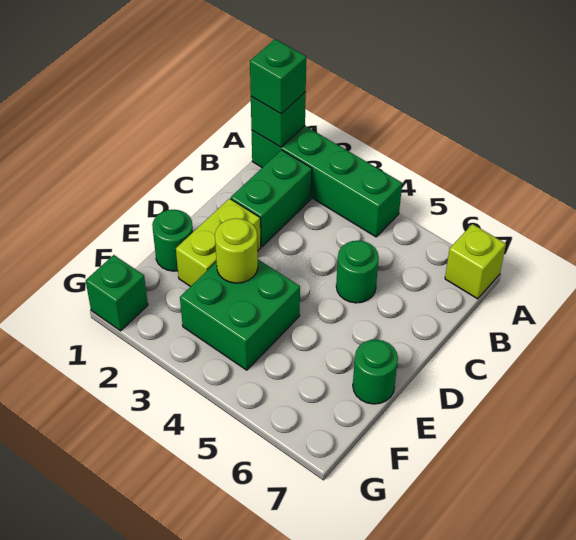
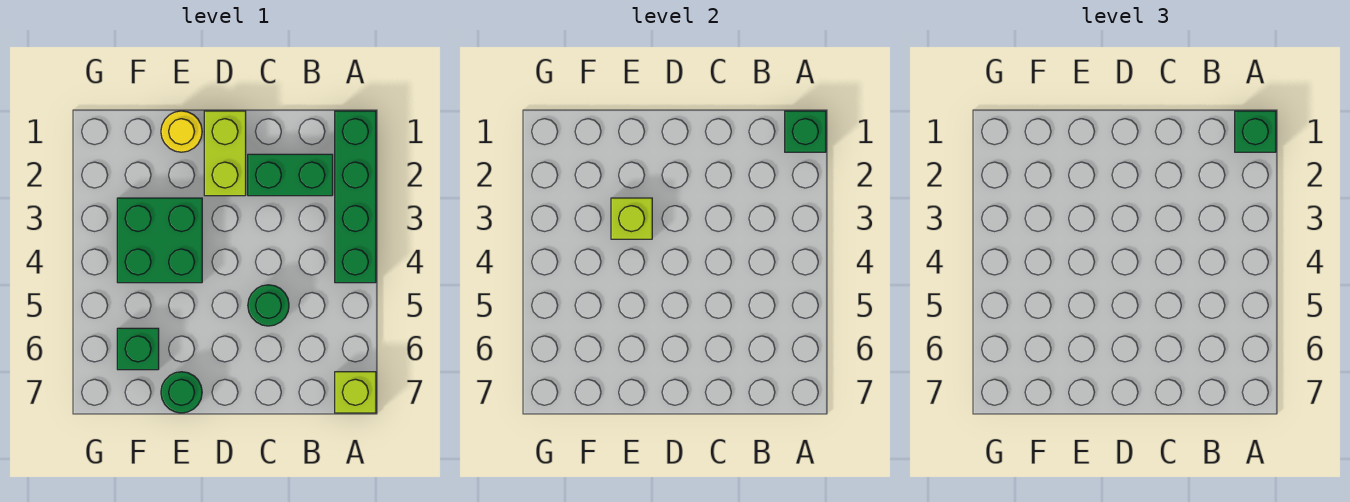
lime 1x2 brick [176,199,261,287] -> lime 1x2 brick turned to [204,111,246,196]
green 1x1 round brick [152,210,193,271] -> yellow 1x1 round brick [161,111,202,152]
lime 1x1 round brick [215,218,258,283] -> lime 1x1 brick [611,198,652,239]
green 1x1 brick [86,255,148,331] -> green 1x1 brick moved to [117,328,159,370]

